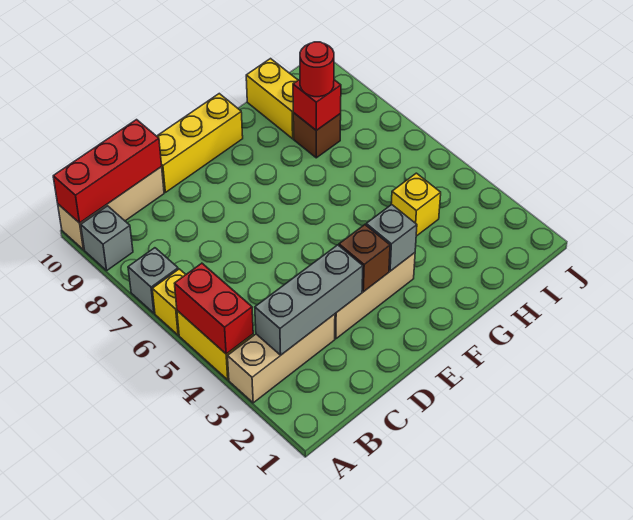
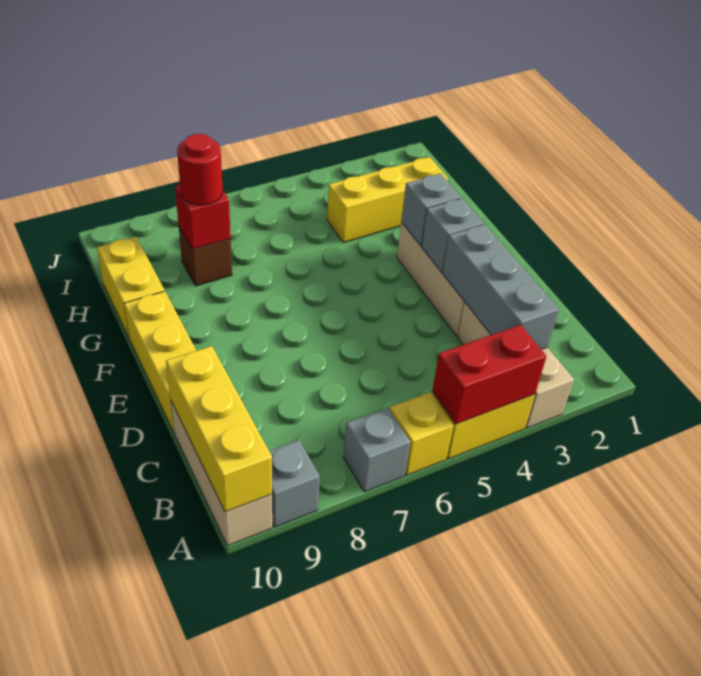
red 1x3 brick [53,120,162,223] -> yellow 1x3 brick [166,346,272,512]
brown 1x1 brick [339,225,390,292] -> grey 1x1 brick [421,198,484,272]
yellow 1x1 brick [391,173,441,236] -> yellow 1x3 brick [327,157,448,242]
yellow 1x2 brick [246,59,298,139] -> yellow 1x2 brick turned to [97,237,164,337]

